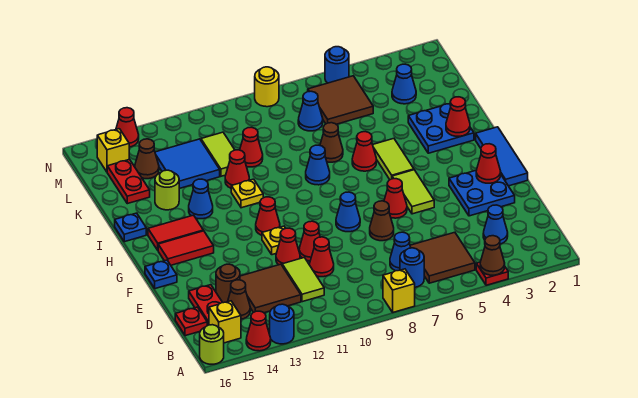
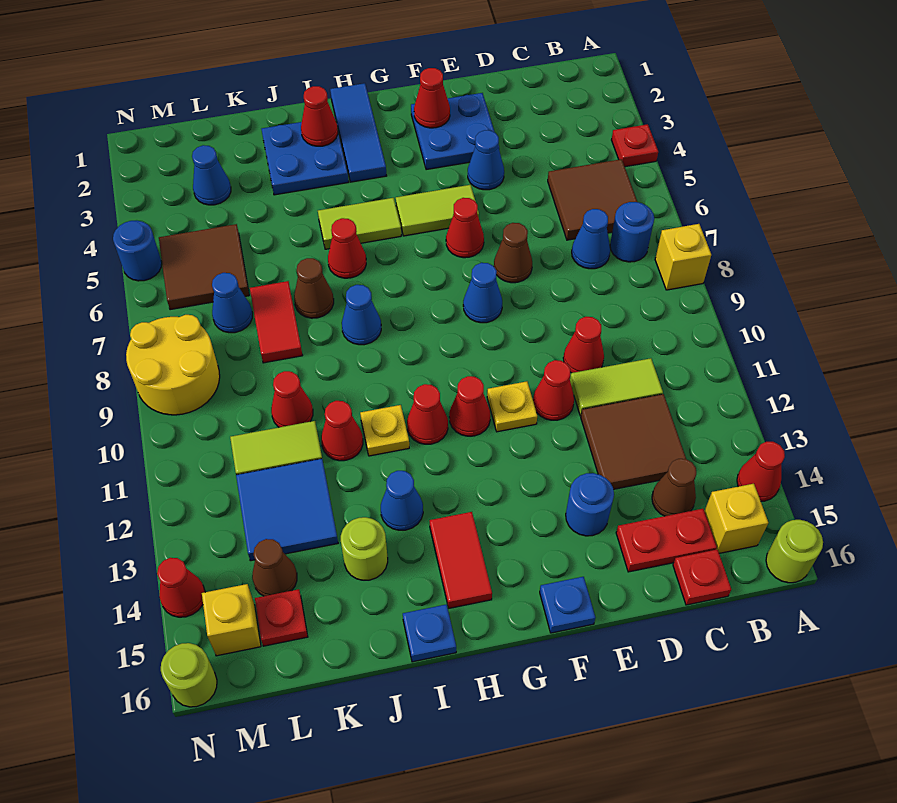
brown 1x1 cone [480,236,505,275] -> none
blue 1x1 round brick [270,304,294,344] -> blue 1x1 round brick moved to [566,473,614,536]
blue 1x1 cone [483,205,508,244] -> blue 1x1 cone moved to [468,130,504,190]
brown 1x1 round brick [216,264,240,303] -> none
red 1x1 cone [299,221,320,261] -> red 1x1 cone moved to [407,384,448,444]
blue 1x3 tile [476,127,528,186] -> blue 1x3 tile turned to [330,83,387,182]
red 1x2 tile [158,231,214,265] -> red 1x2 tile moved to [250,281,303,363]
red 1x2 plate [107,159,150,204] -> red 1x1 plate [255,589,308,646]
yellow 1x1 round brick [255,67,279,107] -> yellow 2x2 round brick [126,315,220,415]
none -> lime 1x1 round brick [161,643,217,707]

